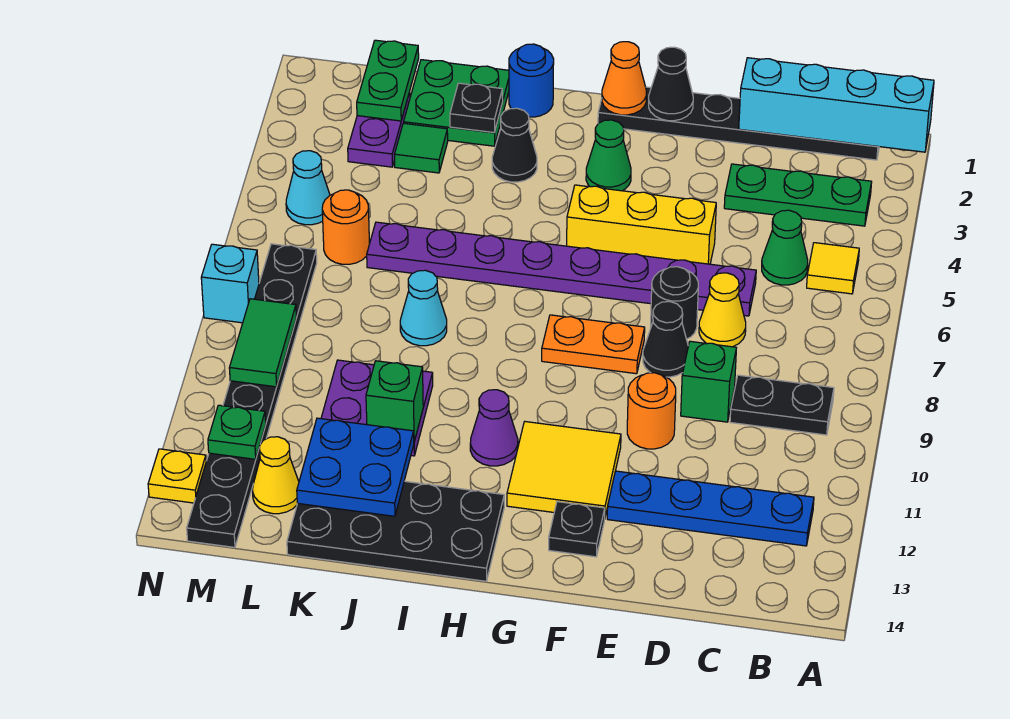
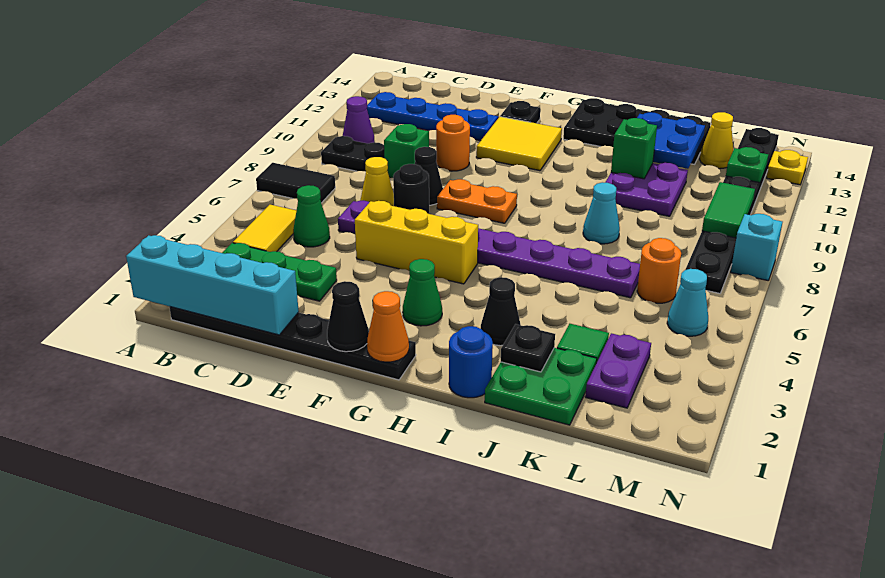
none -> black 1x2 tile [256,163,335,203]
yellow 1x1 tile [807,243,859,294] -> yellow 1x2 tile [233,205,296,252]
purple 1x1 cone [470,390,518,466] -> purple 1x1 cone moved to [343,96,375,144]
green 1x2 plate [357,40,419,121] -> none

